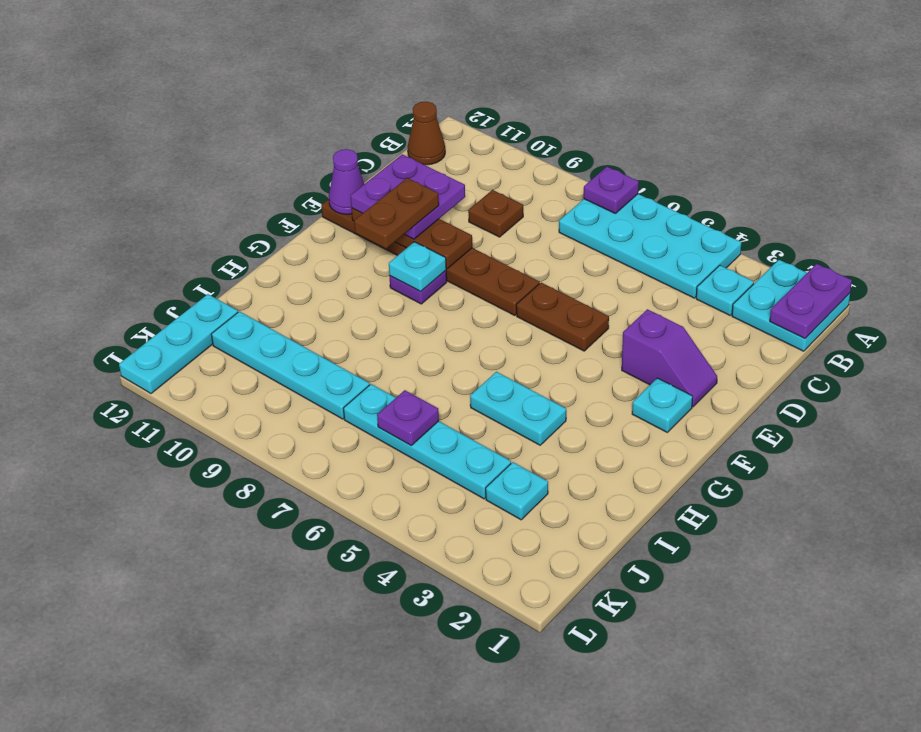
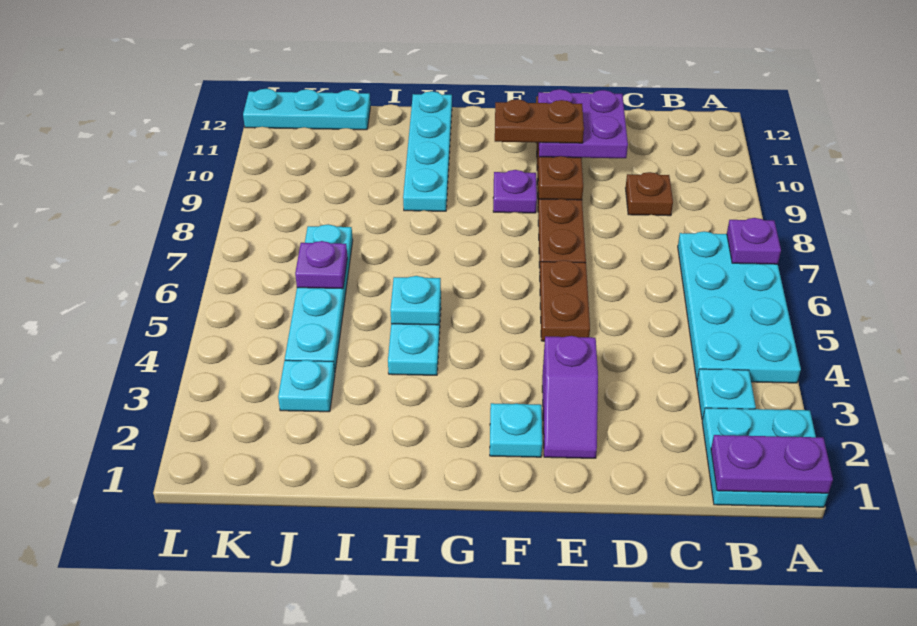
brown 1x1 cone [408,102,445,165] -> none
purple 1x1 cone [329,149,364,214] -> none
cyan 1x1 plate [389,242,446,291] -> cyan 1x1 plate moved to [390,276,441,325]
cyan 1x4 plate [211,311,370,419] -> cyan 1x4 plate moved to [403,91,452,211]

